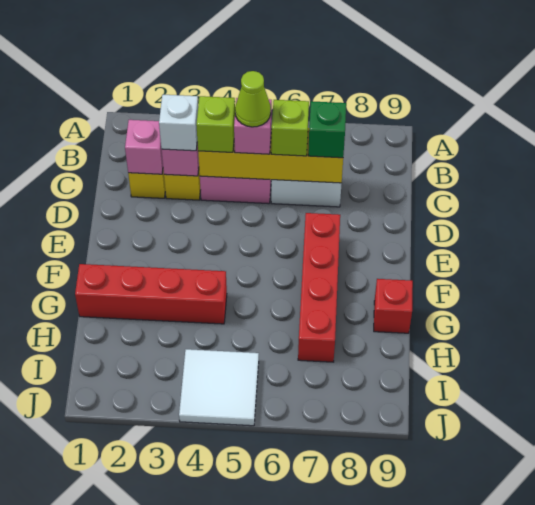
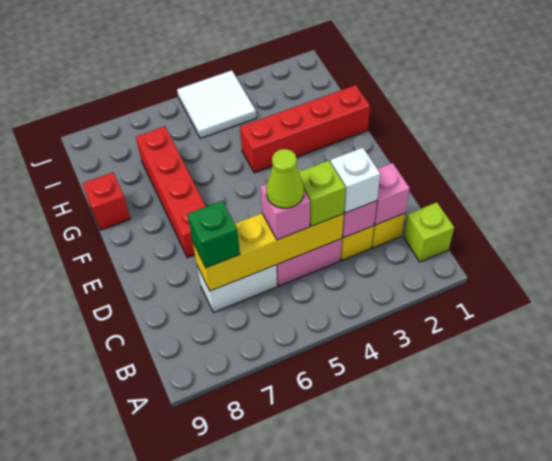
lime 1x1 brick [271,100,309,156] -> lime 1x1 brick moved to [404,202,454,262]

